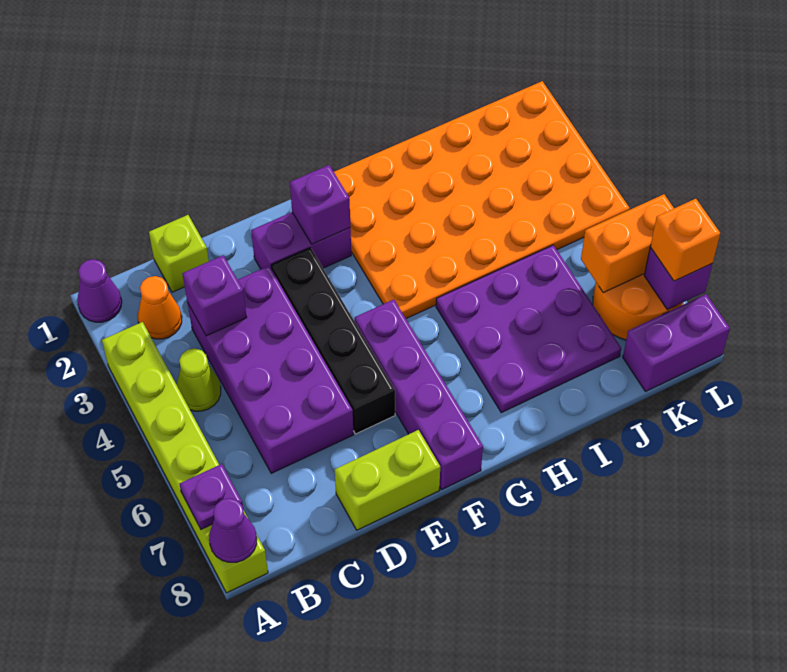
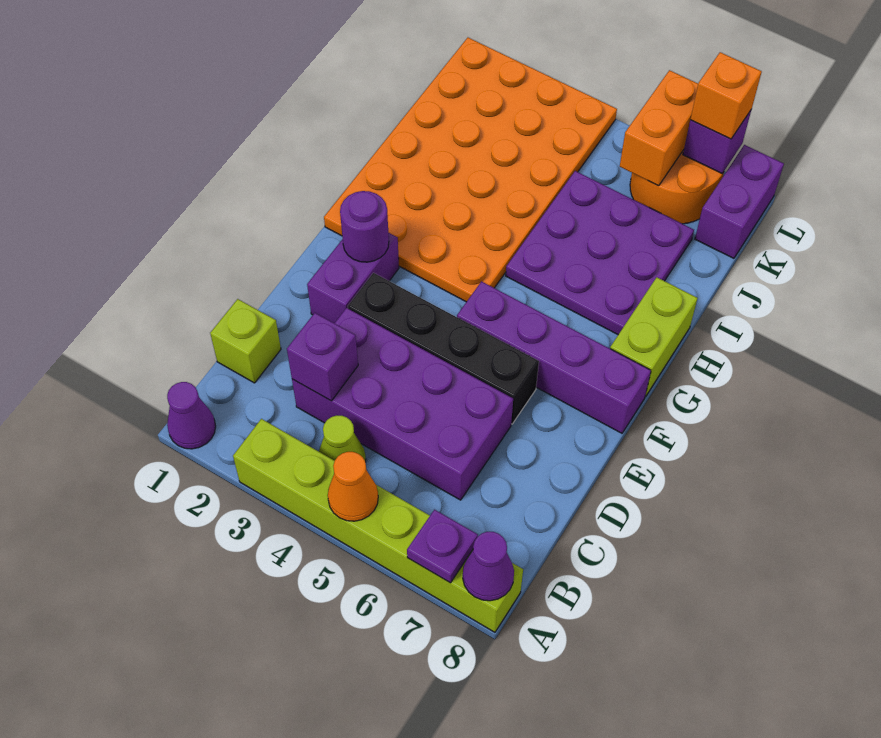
orange 1x1 cone [138,276,182,339] -> orange 1x1 cone moved to [328,452,378,521]
lime 1x2 brick [335,430,440,530] -> lime 1x2 brick moved to [610,277,698,397]
purple 1x1 brick [290,165,350,244] -> purple 1x1 round brick [340,191,389,262]

